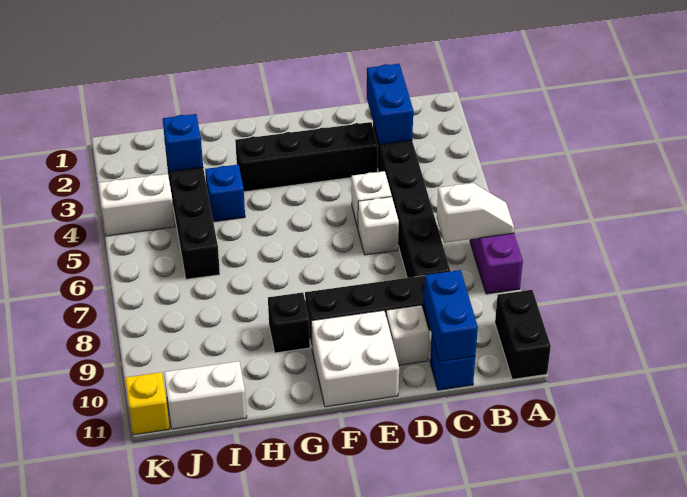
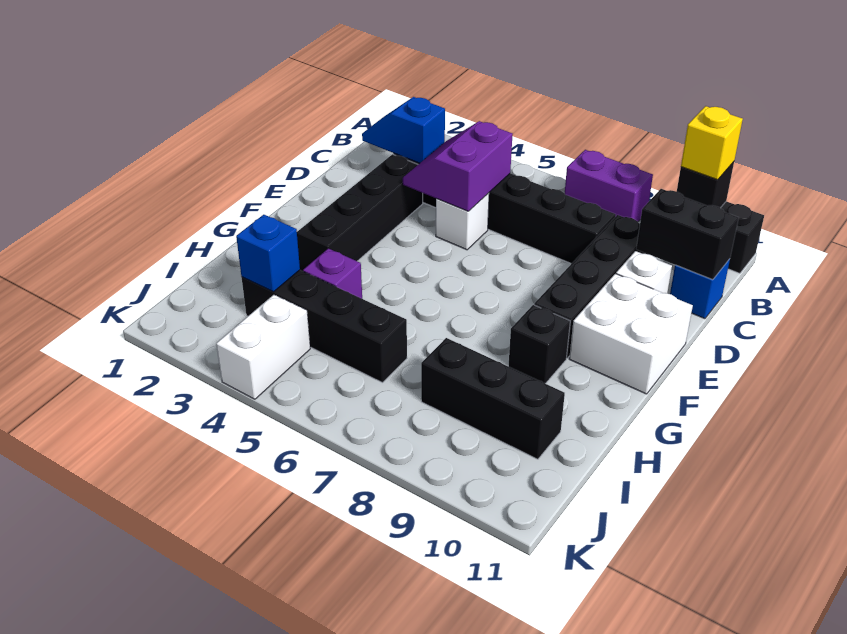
white 1x2 slope [437,183,515,243] -> none
none -> black 1x1 brick [677,162,734,208]
blue 1x2 brick [367,64,413,145] -> blue 1x2 slope [362,97,445,163]
none -> purple 2x2 slope [403,121,513,211]
blue 1x2 brick [424,270,478,362] -> black 1x2 brick [636,189,739,280]
white 1x1 brick [358,197,399,255] -> none
blue 1x1 brick [205,165,245,222] -> purple 1x1 brick [303,248,362,299]
none -> black 1x3 brick [421,338,565,459]
white 1x2 brick [164,361,247,429] -> none
yellow 1x1 brick [125,372,170,435] -> yellow 1x1 brick moved to [681,106,743,180]

